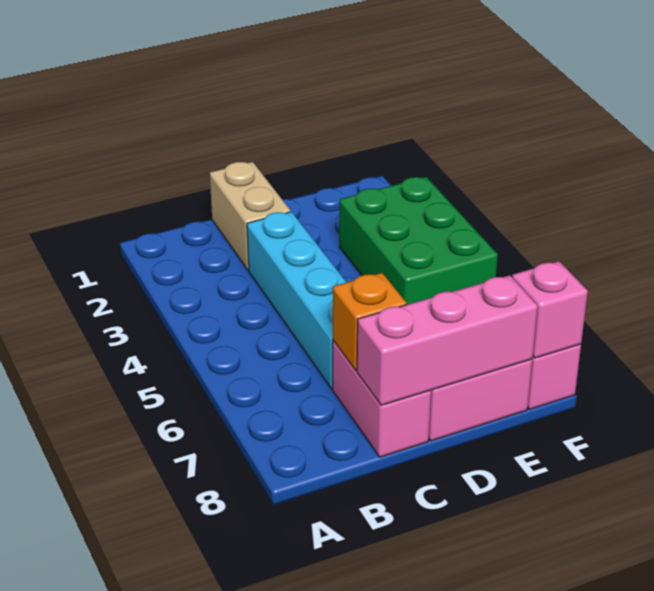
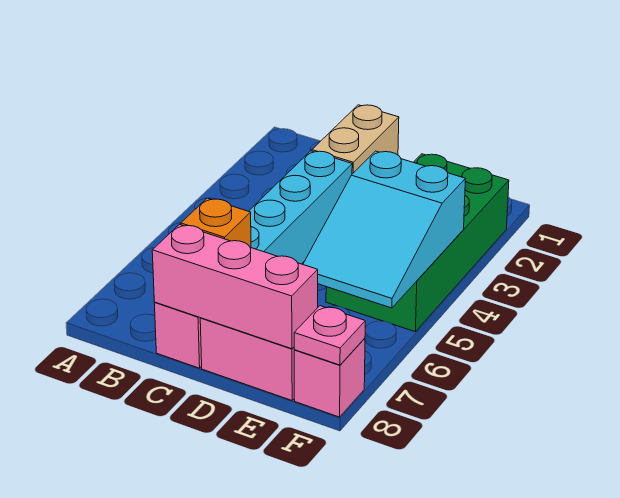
green 2x3 brick [339,177,498,305] -> green 2x4 brick [326,154,509,332]
none -> cyan 2x3 slope [303,151,465,308]
pink 1x1 brick [512,261,588,358] -> pink 1x1 plate [294,306,365,365]

